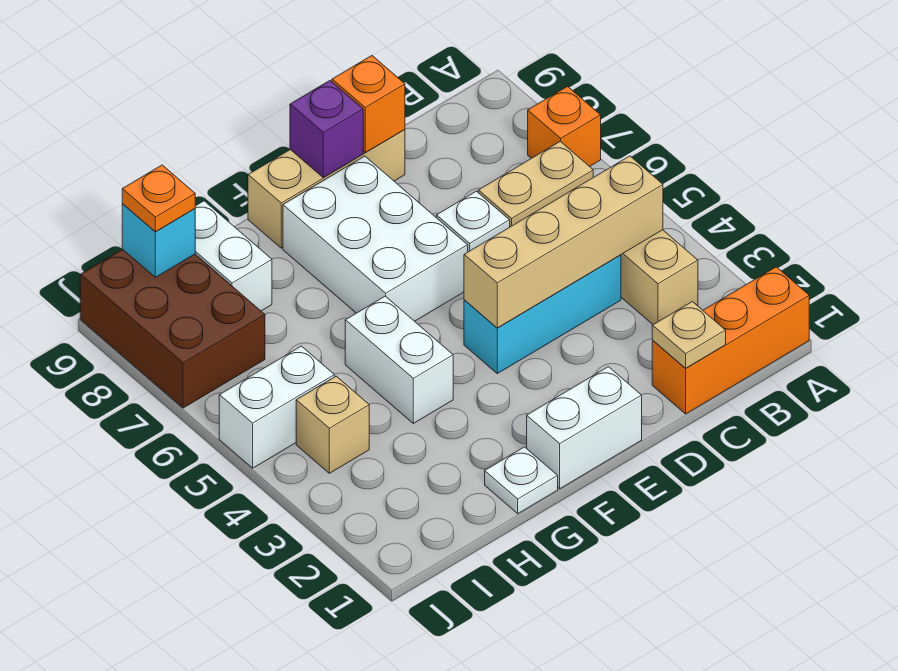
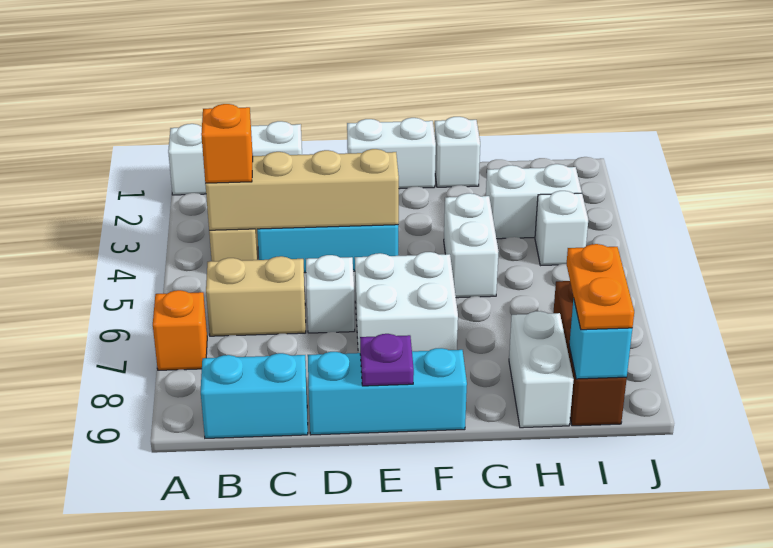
orange 1x3 brick [652,267,809,414] -> white 1x3 brick [168,121,302,195]
none -> cyan 1x2 brick [201,353,308,438]
tan 1x1 plate [652,302,726,368] -> none
tan 1x3 brick [248,129,405,248] -> cyan 1x3 brick [308,348,467,435]
orange 1x1 brick [332,56,405,153] -> orange 1x1 brick moved to [201,104,253,183]
white 2x3 brick [283,156,468,321] -> white 2x2 brick [355,252,458,353]
purple 1x1 brick [290,81,363,177] -> purple 1x1 plate [360,334,414,386]
white 1x1 plate [485,447,558,514] -> white 1x1 brick [435,117,480,187]
tan 1x1 brick [296,376,369,473] -> white 1x1 brick [535,191,588,266]
white 1x2 brick [219,346,335,468] -> white 1x2 brick moved to [486,164,582,239]
brown 2x3 brick [80,249,265,408] -> brown 1x3 brick [553,281,627,426]
orange 1x1 plate [122,165,195,232] -> orange 1x2 plate [567,244,634,330]

